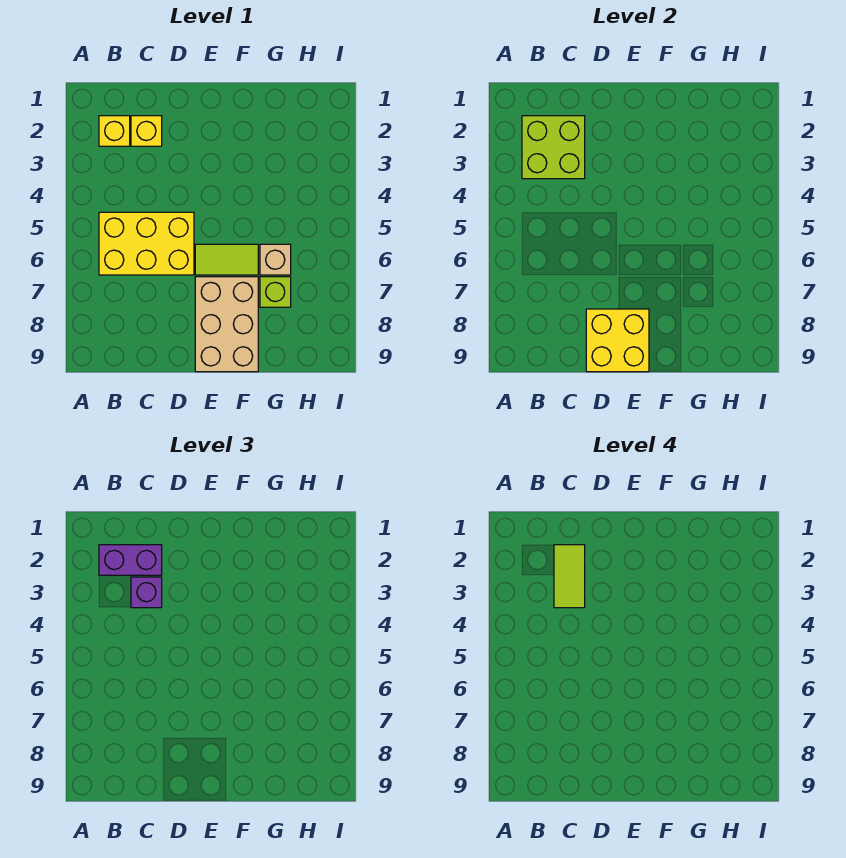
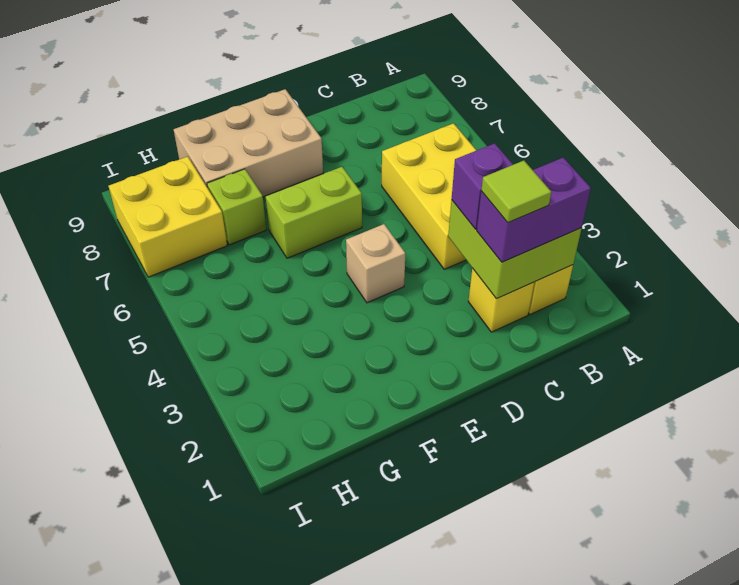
yellow 2x3 brick [99,212,194,275] -> yellow 2x3 brick turned to [382,124,476,269]
lime 1x2 tile [554,545,585,608] -> lime 1x1 tile [481,161,551,223]
yellow 2x2 brick [586,309,649,372] -> yellow 2x2 brick moved to [109,157,227,277]
lime 1x2 tile [195,244,258,275] -> lime 1x2 brick [266,167,362,258]
tan 2x3 brick [195,277,258,372] -> tan 2x3 brick turned to [174,89,323,197]
tan 1x1 brick [260,244,291,275] -> tan 1x1 brick moved to [346,224,405,303]

